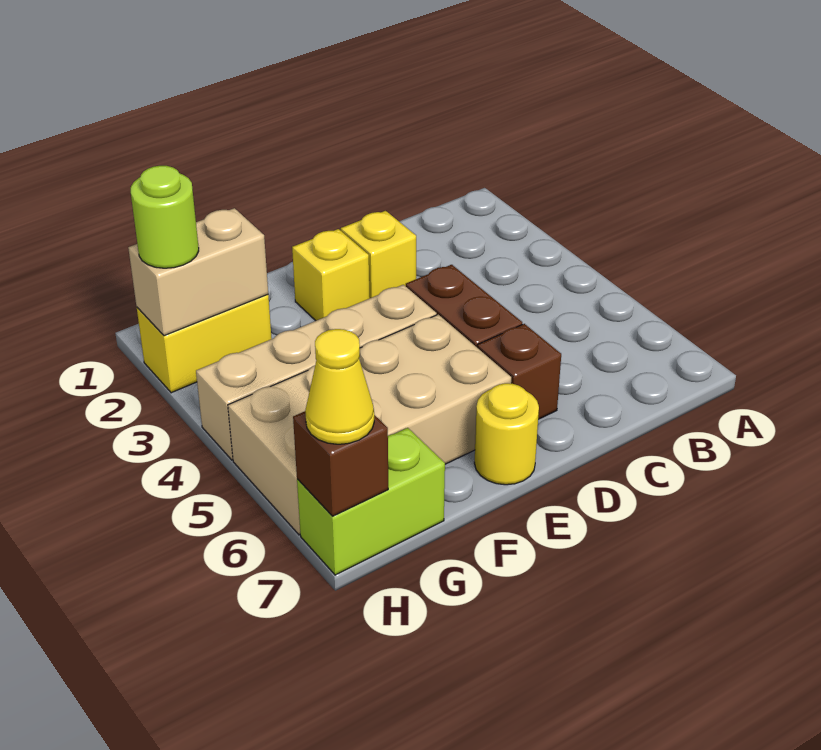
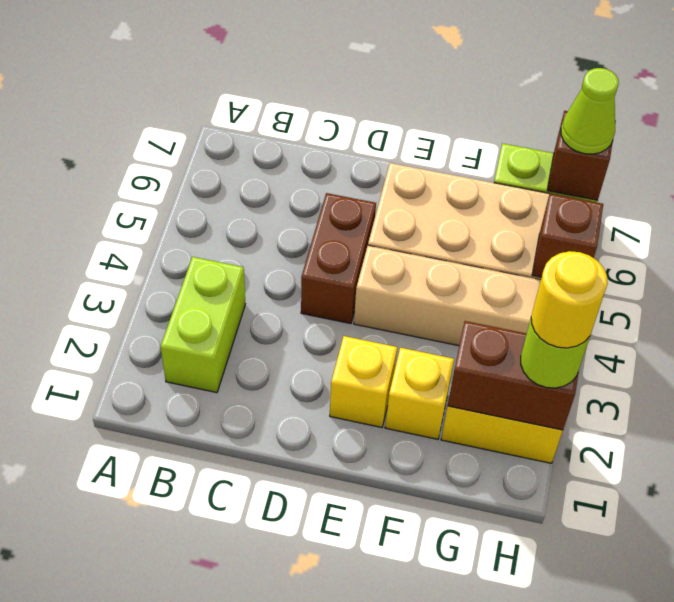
none -> lime 1x2 brick [161,257,245,393]
yellow 1x1 brick [341,211,416,298] -> yellow 1x1 brick moved to [385,348,454,439]
brown 1x1 brick [477,324,561,419] -> brown 1x1 brick moved to [532,194,603,277]
yellow 1x1 round brick [475,383,539,485] -> yellow 1x1 round brick moved to [531,251,608,348]
tan 1x2 brick [128,208,268,336] -> brown 1x2 brick [448,321,579,430]
yellow 1x1 cone [305,329,374,444] -> lime 1x1 cone [561,68,619,154]

